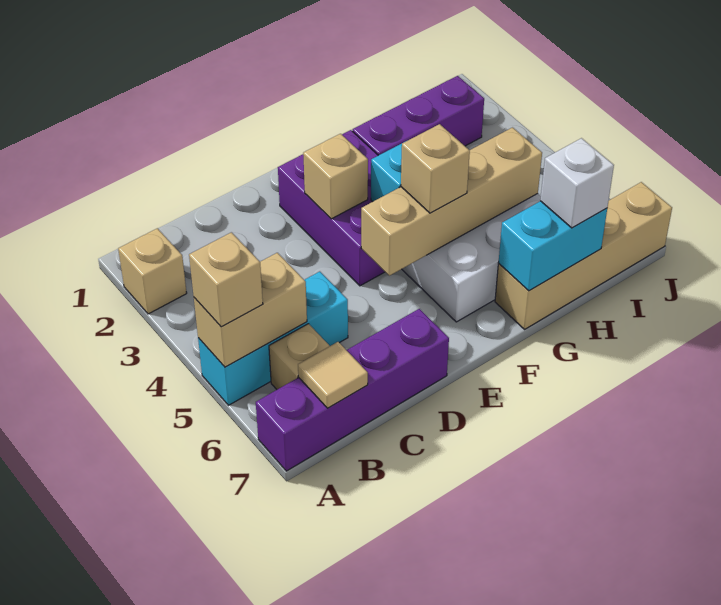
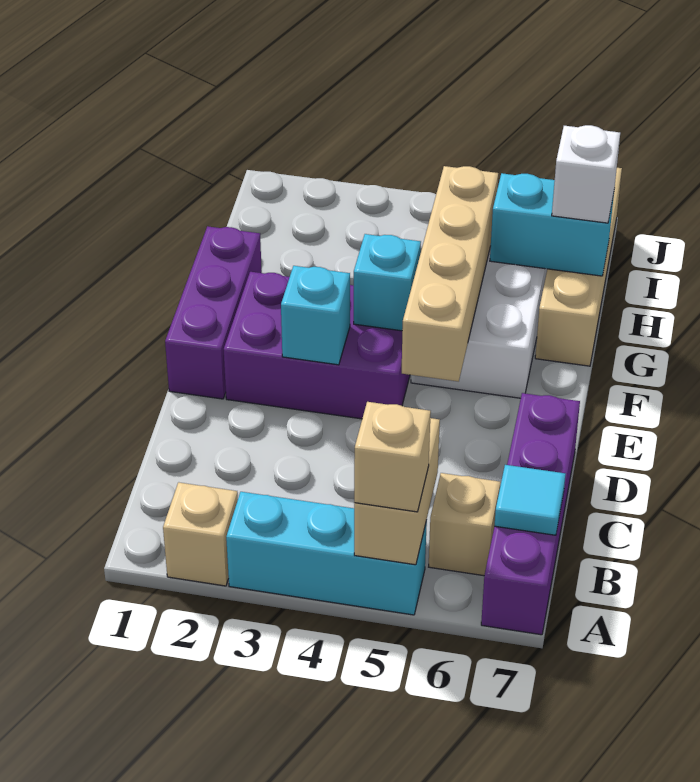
cyan 1x3 brick [198,272,348,405] -> cyan 1x3 brick turned to [226,492,427,615]
tan 1x1 tile [298,342,368,408] -> cyan 1x1 tile [494,465,566,535]
tan 1x1 brick [303,134,368,219] -> cyan 1x1 brick [281,266,350,365]
tan 1x1 brick [401,124,470,213] -> none
purple 1x3 brick [353,76,484,155] -> purple 1x3 brick moved to [165,226,262,399]
cyan 1x2 brick [498,201,607,291] -> cyan 1x2 brick turned to [490,173,614,276]

